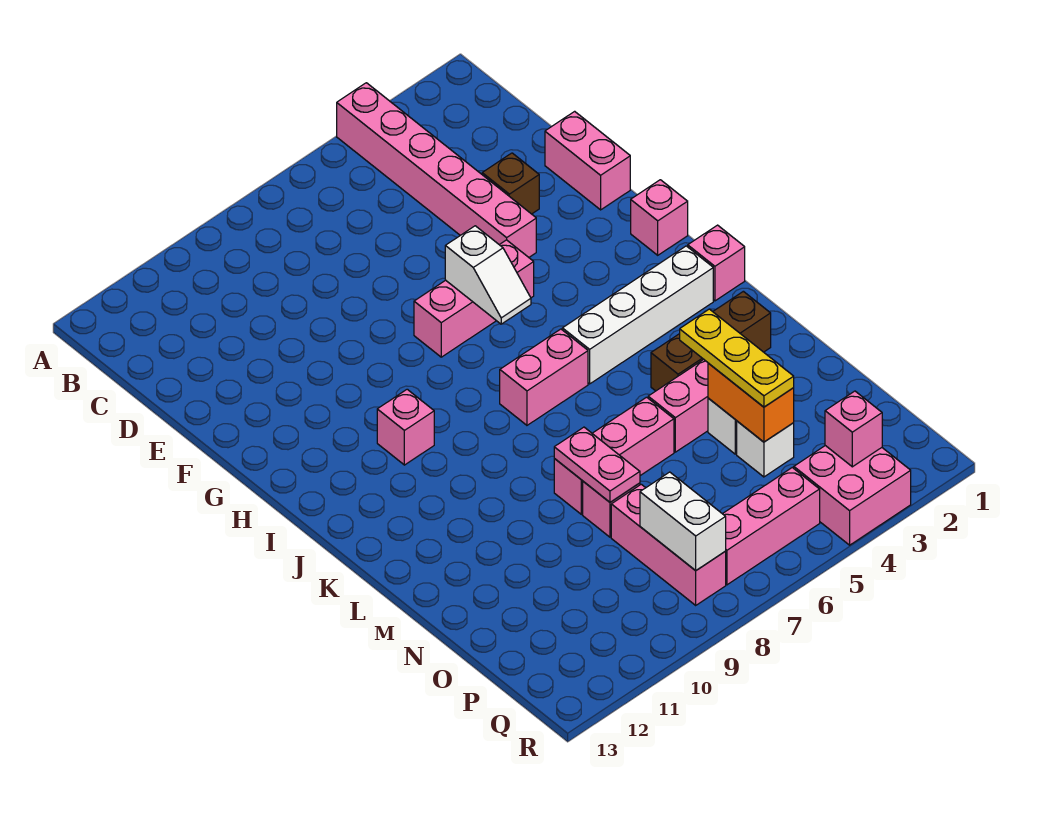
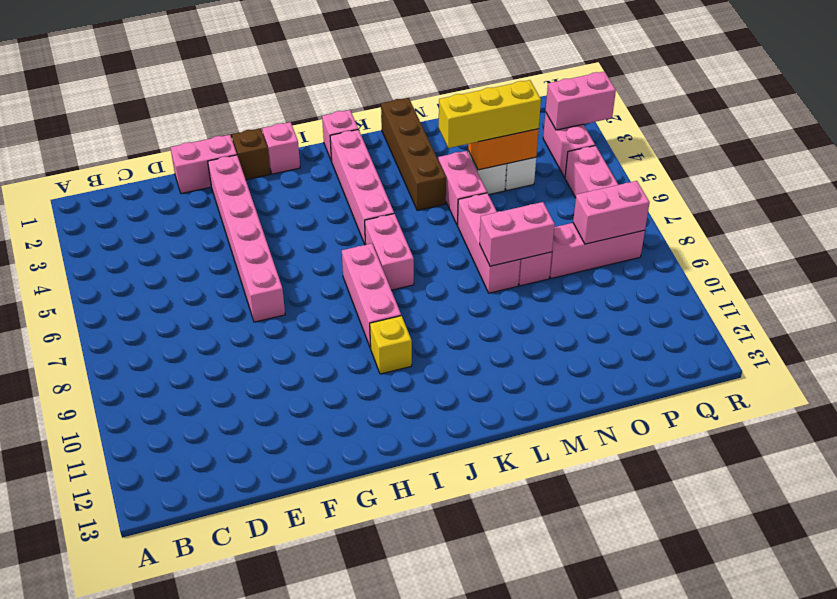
pink 1x6 brick [337,83,536,257] -> pink 1x6 brick turned to [208,155,285,322]
brown 1x1 brick [482,153,539,214] -> brown 1x1 brick moved to [232,129,270,180]
pink 1x3 brick [414,240,534,357] -> pink 1x3 brick moved to [342,243,401,348]
white 1x2 slope [445,226,531,324] -> none
pink 1x1 brick [377,389,434,465] -> yellow 1x1 brick [370,316,412,374]
white 1x4 brick [562,246,713,384] -> pink 1x4 brick [330,130,394,245]
brown 1x3 brick [651,291,771,391] -> brown 1x4 brick [381,98,446,210]
yellow 1x3 plate [680,309,794,407] -> yellow 1x3 brick [439,80,541,148]
pink 1x2 plate [554,427,640,502] -> pink 1x2 brick [480,202,555,266]
white 1x2 brick [640,472,726,571] -> pink 1x2 brick [573,181,650,244]
pink 2x2 brick [794,446,911,545] -> pink 1x2 brick [543,112,595,177]
pink 1x1 brick [825,391,882,467] -> pink 1x2 brick [546,72,616,130]

